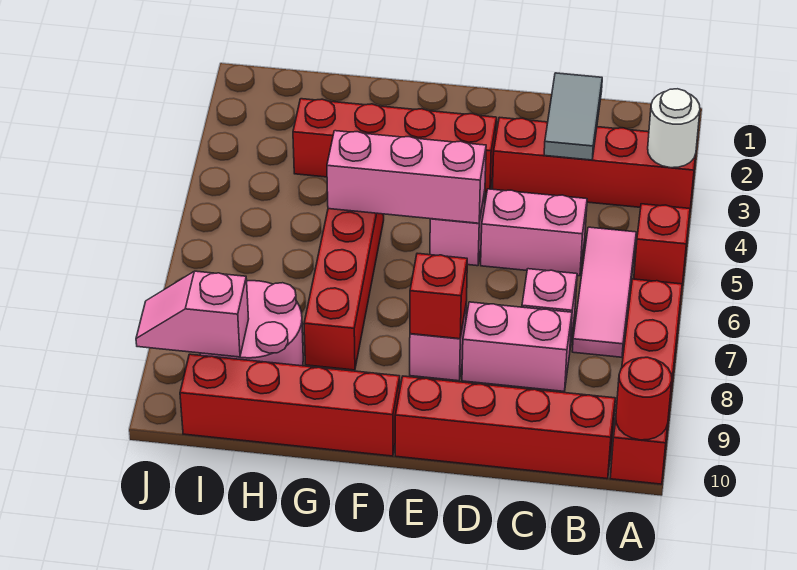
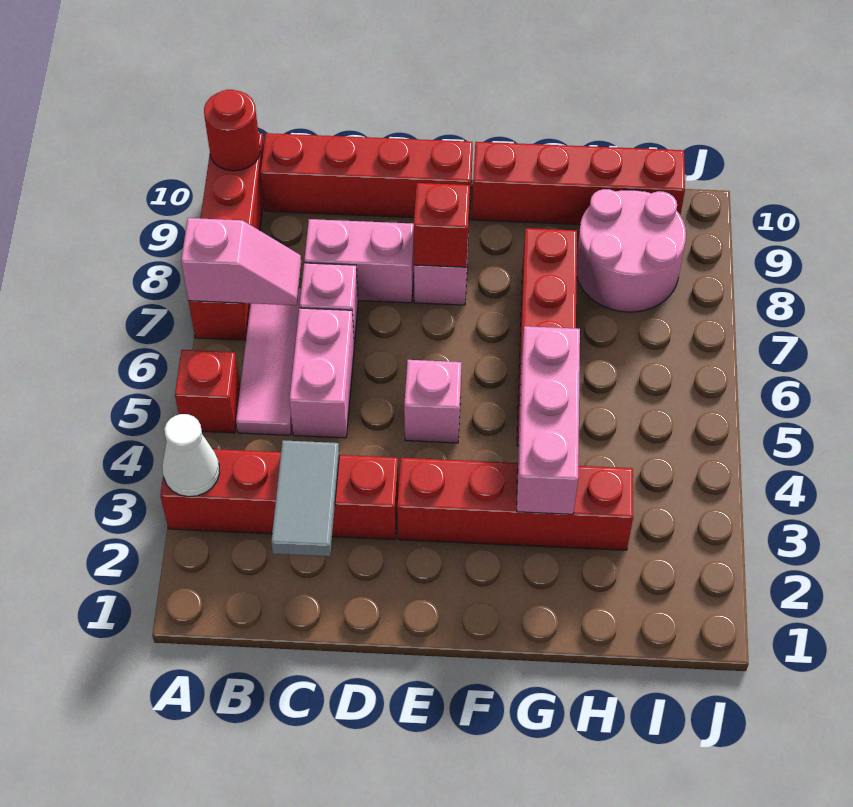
white 1x1 round brick [648,89,700,168] -> white 1x1 cone [162,414,220,497]
pink 1x2 brick [481,189,587,276] -> pink 1x2 brick turned to [289,308,354,438]
pink 1x3 brick [327,131,486,223] -> pink 1x3 brick turned to [517,326,580,514]
pink 1x2 slope [136,271,249,357] -> pink 1x2 slope moved to [181,218,301,305]

